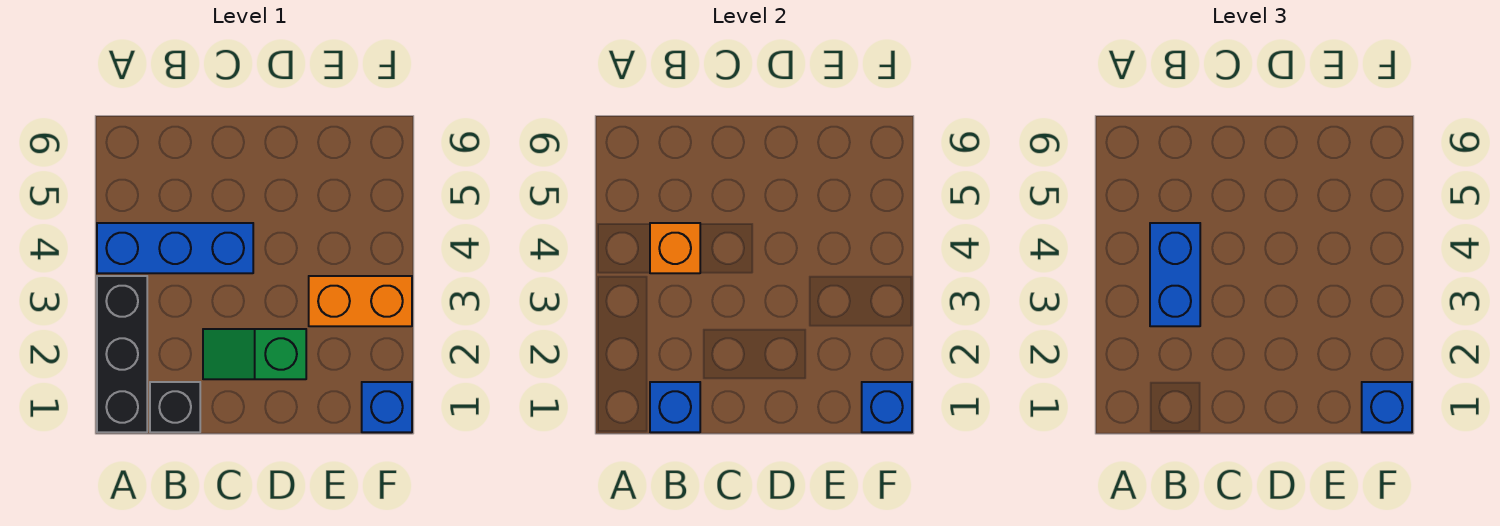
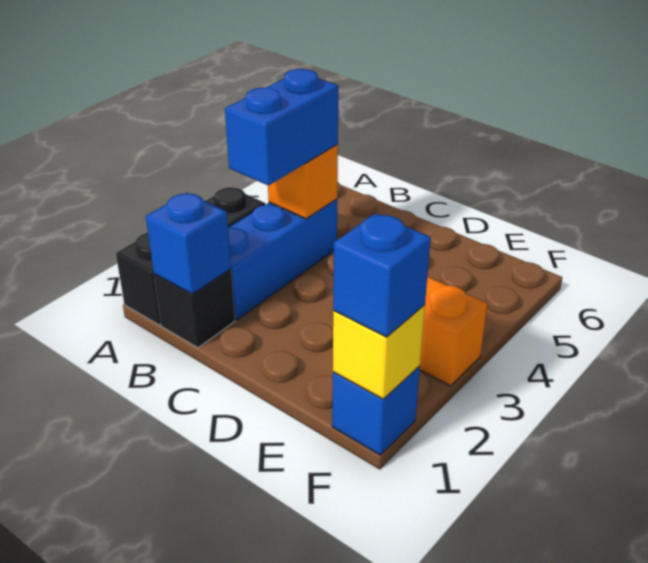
blue 1x3 brick [97,223,253,273] -> blue 1x3 brick turned to [228,199,337,320]
green 1x2 slope [203,329,306,379] -> none
blue 1x1 brick [862,382,912,432] -> yellow 1x1 brick [333,305,425,399]

